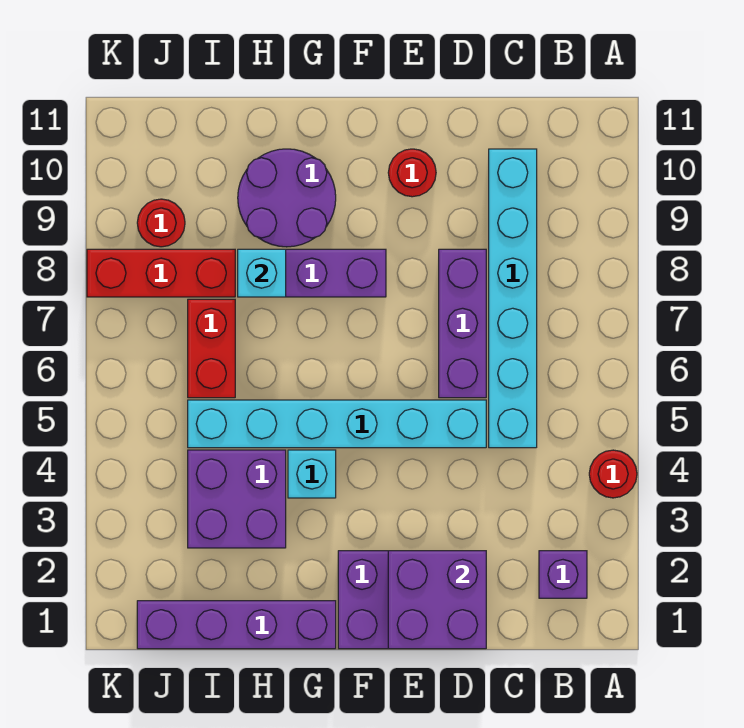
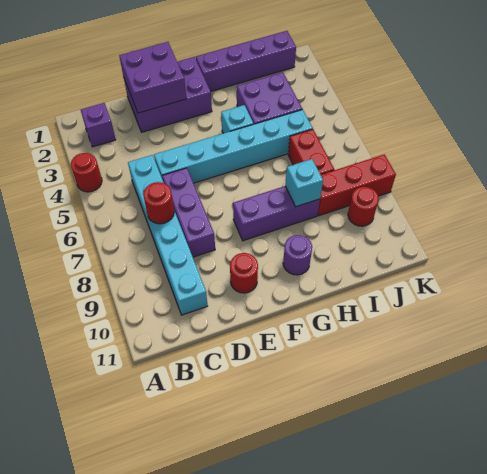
none -> red 1x1 round brick [143,182,174,224]
purple 2x2 round brick [238,149,336,247] -> purple 1x1 round brick [283,235,312,275]

